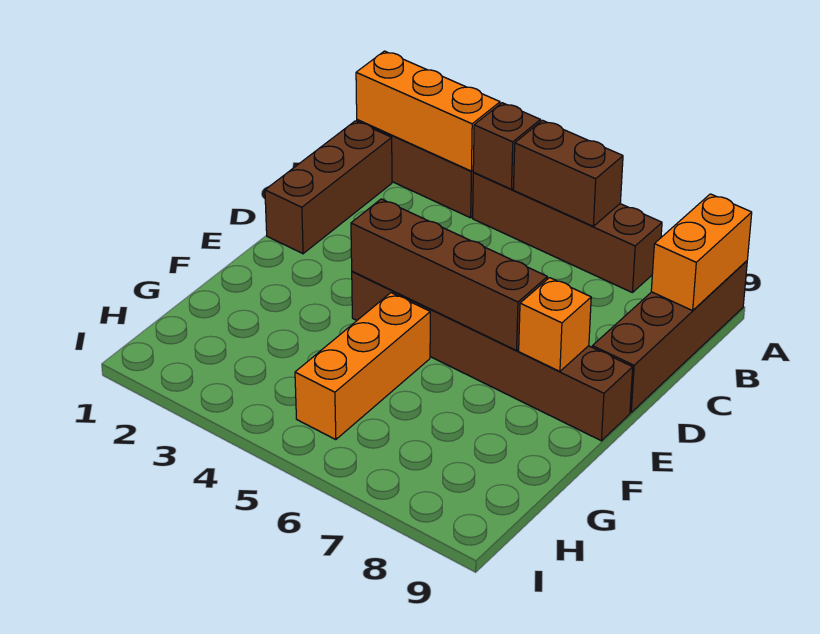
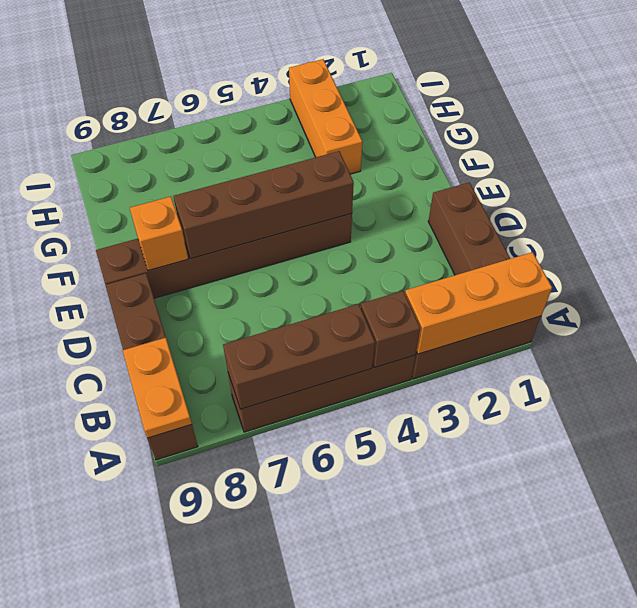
brown 1x2 brick [513,120,623,226] -> brown 1x3 brick [223,304,375,409]
orange 1x2 brick [651,194,752,311] -> orange 1x2 plate [123,338,192,438]
orange 1x3 brick [295,293,430,440] -> orange 1x3 brick moved to [289,59,362,174]

